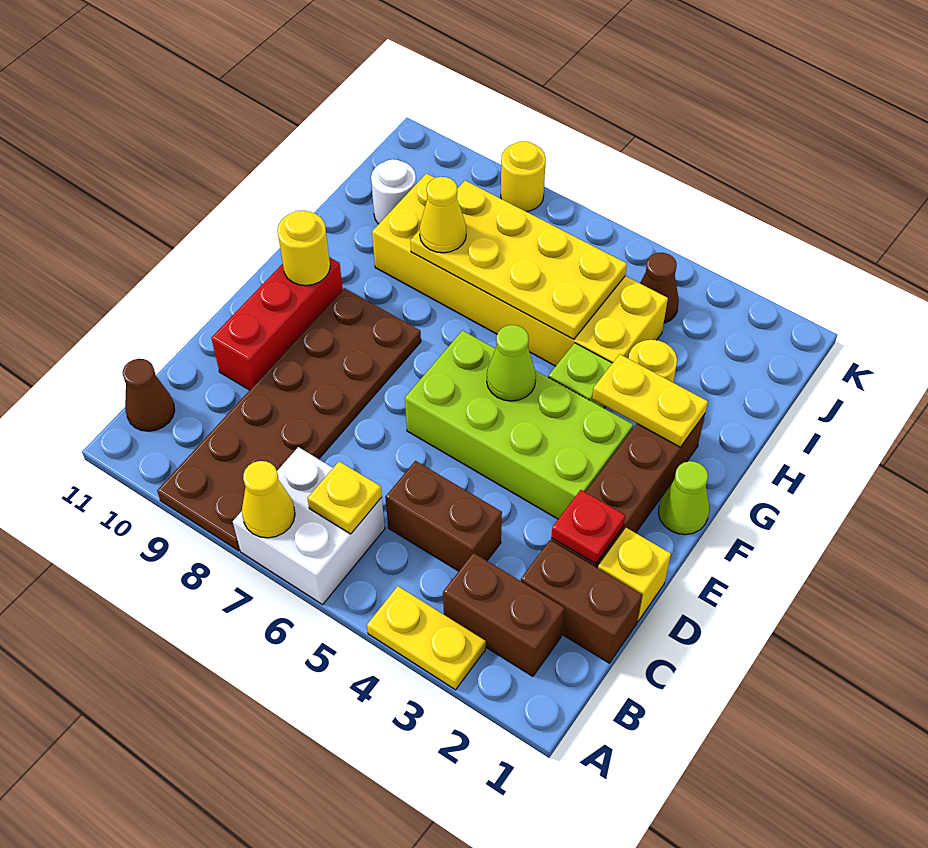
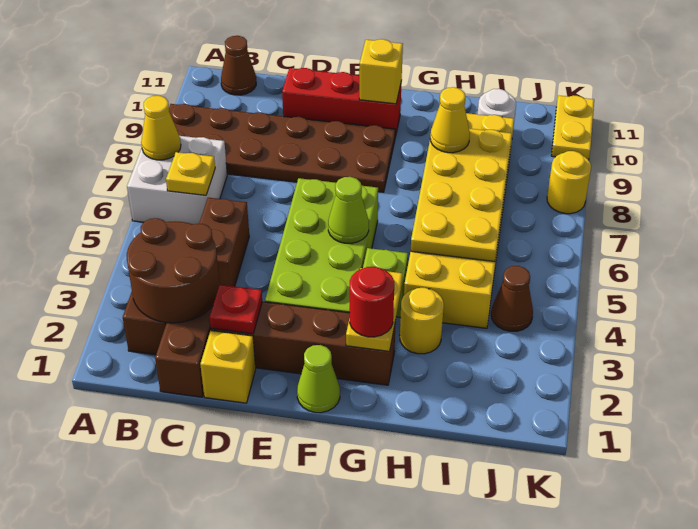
yellow 1x2 plate [367,586,486,690] -> yellow 1x2 plate moved to [551,95,594,160]
none -> brown 2x2 round brick [127,218,220,323]
yellow 1x1 round brick [277,211,330,286] -> yellow 1x1 brick [359,39,403,104]
none -> red 1x1 round brick [350,267,394,337]

